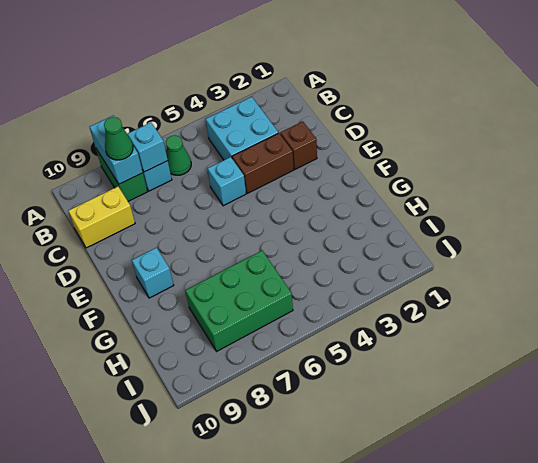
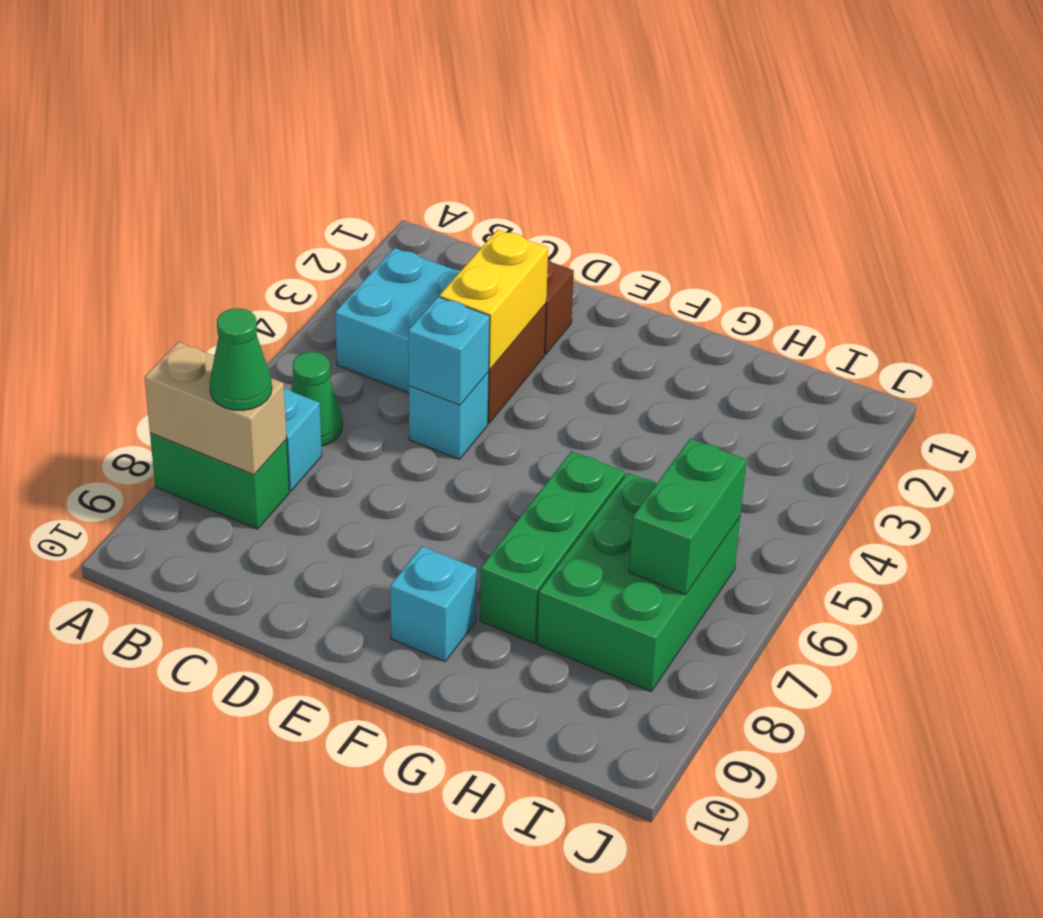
cyan 1x2 brick [90,116,143,184] -> tan 1x2 brick [144,342,287,475]
cyan 1x1 brick [127,123,168,172] -> cyan 1x1 brick moved to [408,297,490,405]
yellow 1x2 brick [69,187,135,248] -> yellow 1x2 brick moved to [439,230,548,369]
none -> green 1x3 brick [480,451,625,643]
none -> green 1x2 brick [629,438,747,594]

